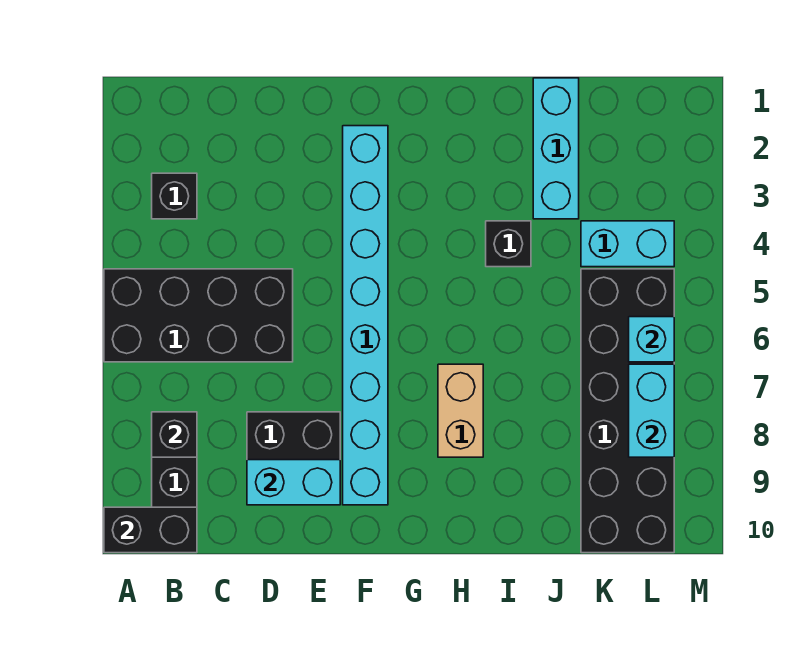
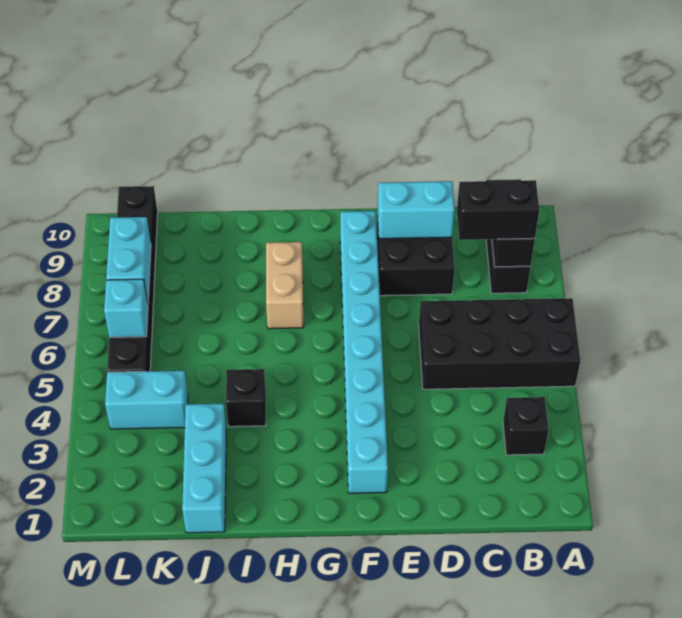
black 1x2 brick [104,507,197,553] -> black 1x2 brick moved to [457,180,539,240]
black 2x6 brick [581,269,674,553] -> black 1x6 brick [107,186,158,372]

